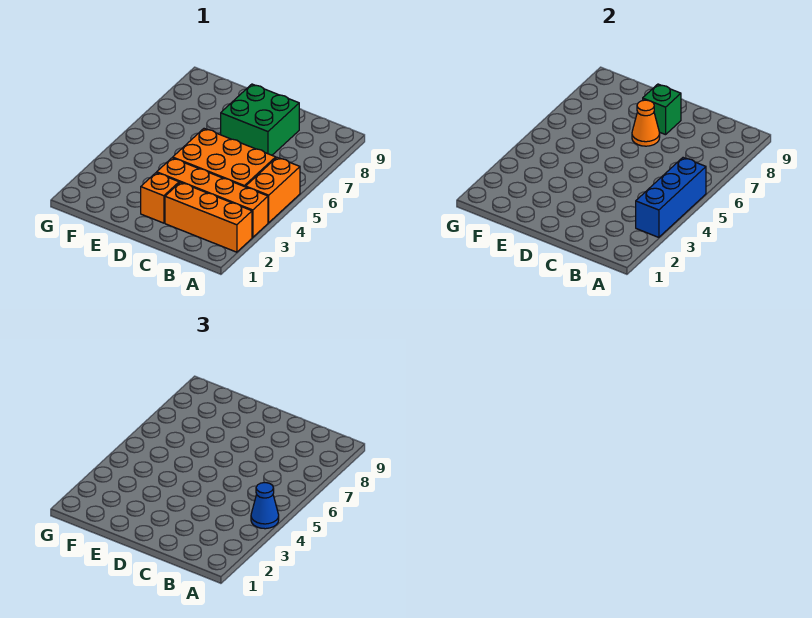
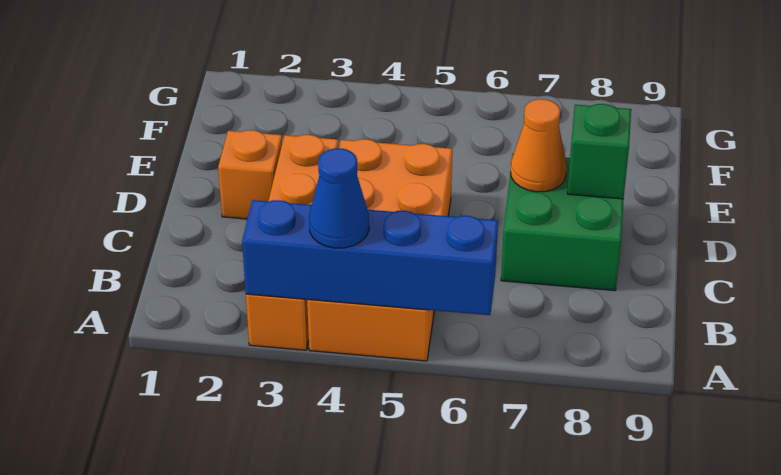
orange 1x3 brick [165,182,252,252] -> none
blue 1x3 brick [636,158,706,237] -> blue 1x4 brick [242,200,498,315]

